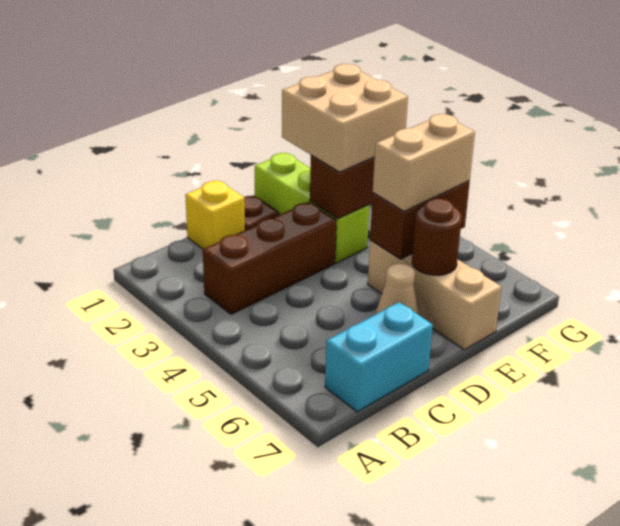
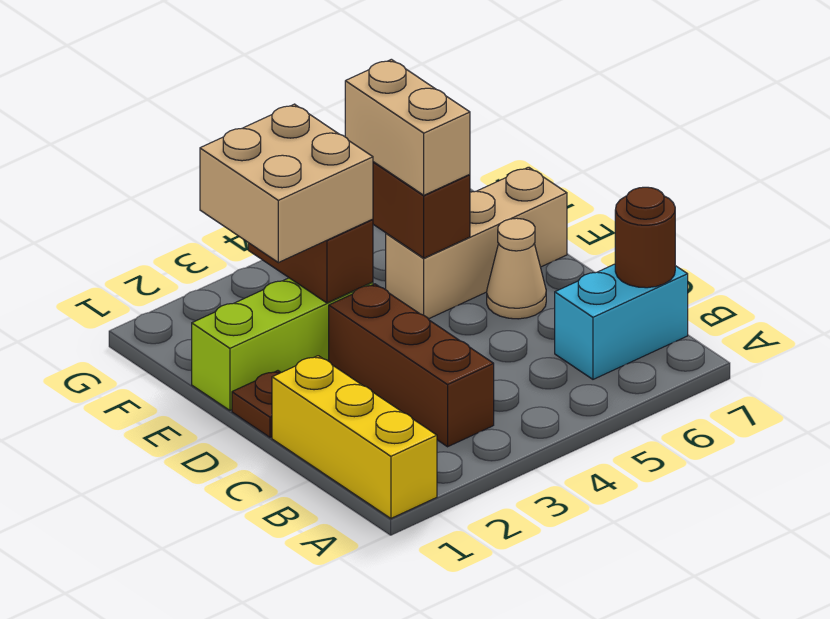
cyan 1x2 brick [325,302,433,412] -> cyan 1x2 brick turned to [555,264,688,379]
yellow 1x1 brick [185,181,245,249] -> yellow 1x3 brick [272,356,437,518]
brown 1x1 round brick [412,198,462,275] -> brown 1x1 round brick moved to [615,187,675,288]

